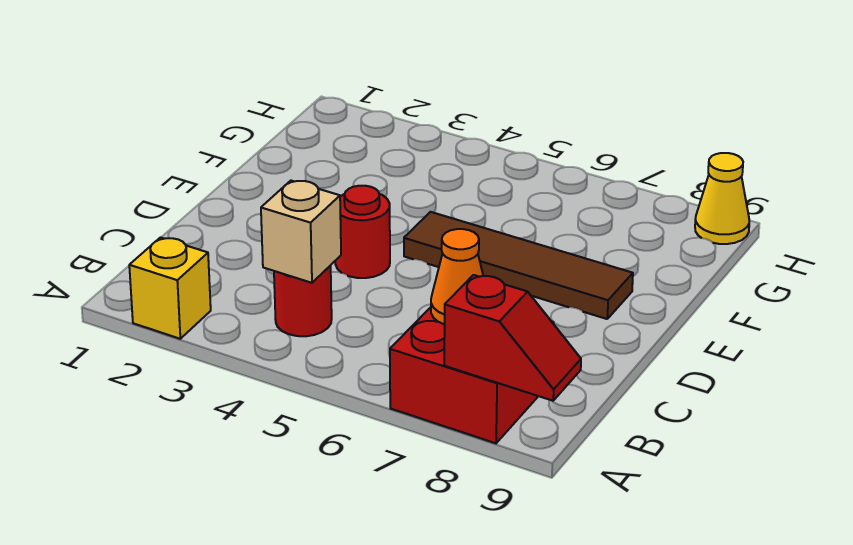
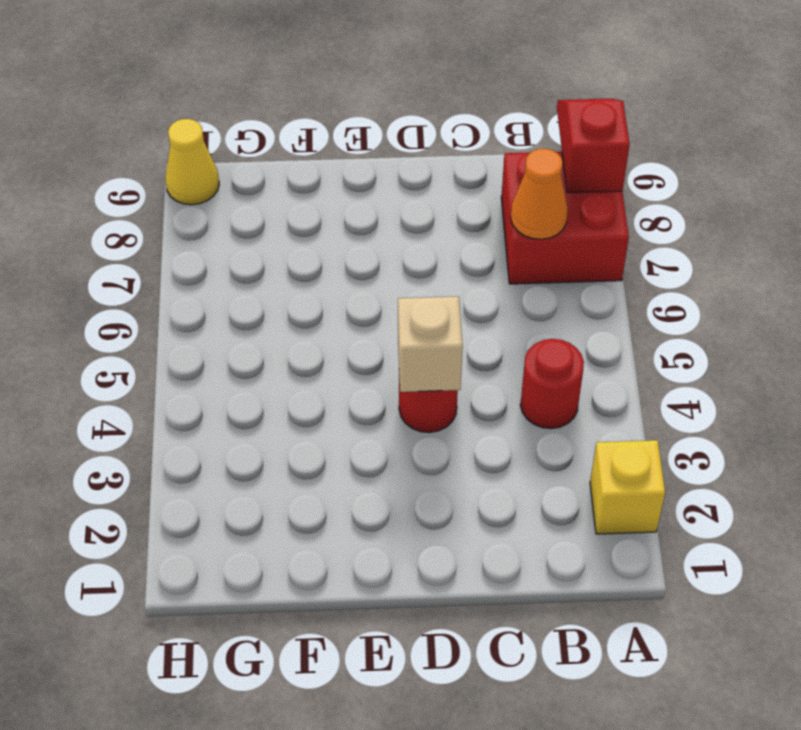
tan 1x1 brick [261,181,341,283] -> tan 1x1 brick moved to [398,296,463,392]
brown 1x4 tile [404,212,633,319] -> none

